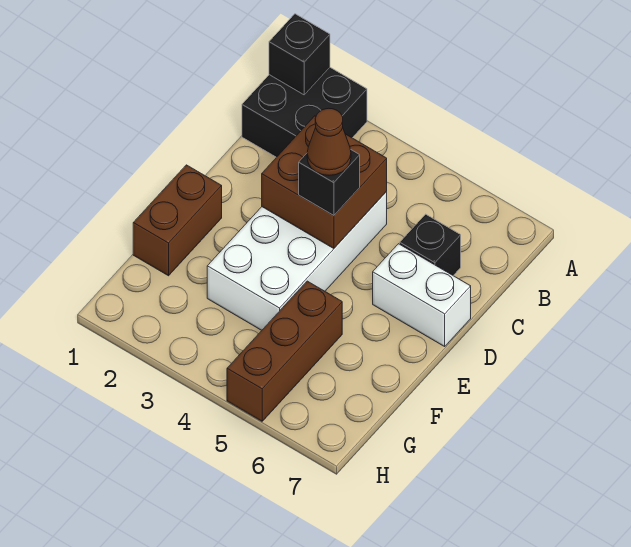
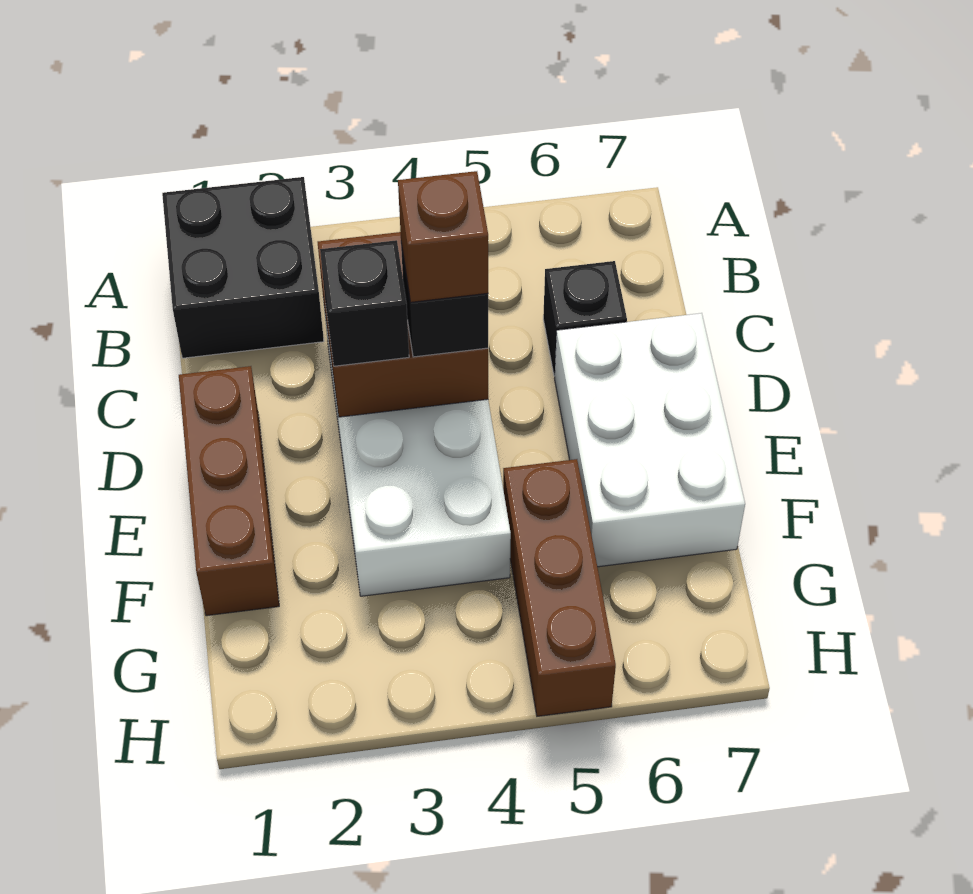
black 1x1 brick [269,14,330,95] -> black 1x1 brick moved to [320,240,409,366]
brown 1x1 cone [307,108,351,175] -> brown 1x1 brick [398,171,488,302]
white 1x2 brick [373,244,471,346] -> white 2x3 brick [555,313,745,567]
brown 1x2 brick [133,165,222,276] -> brown 1x3 brick [179,366,279,616]

